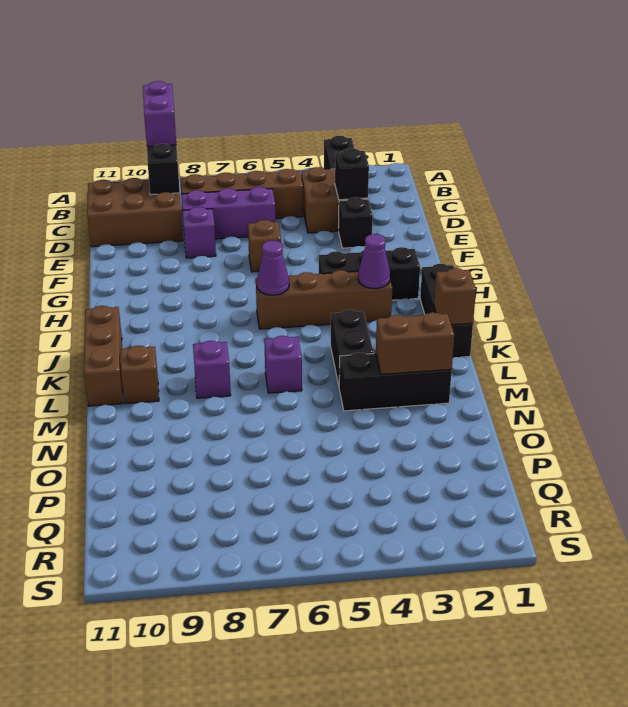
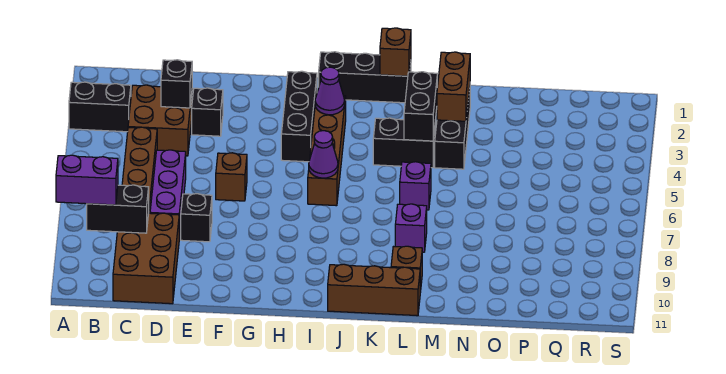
purple 1x1 brick [183,207,216,258] -> black 1x1 brick [181,194,212,242]
none -> black 1x2 brick [404,72,437,141]

